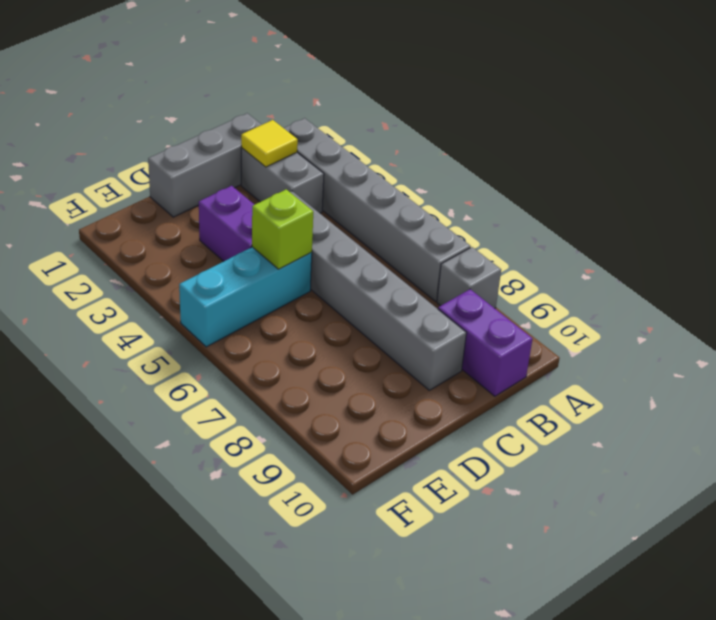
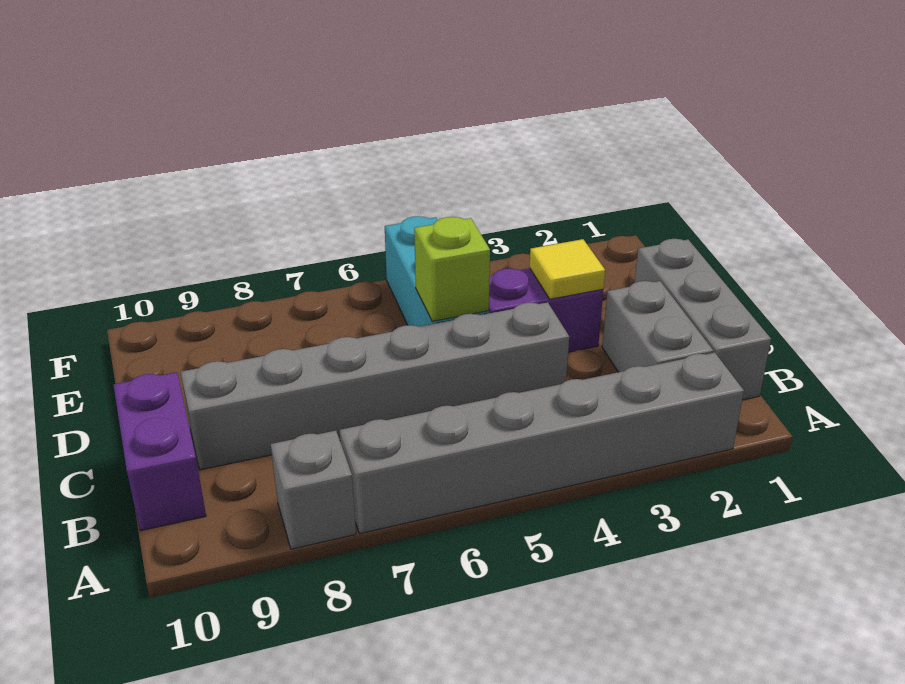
grey 1x2 brick [241,148,324,213] -> grey 1x2 brick turned to [602,281,713,372]
yellow 1x1 tile [241,120,298,167] -> yellow 1x1 tile moved to [529,239,605,299]
purple 1x2 brick [438,289,533,396] -> purple 1x2 brick turned to [113,372,206,531]

